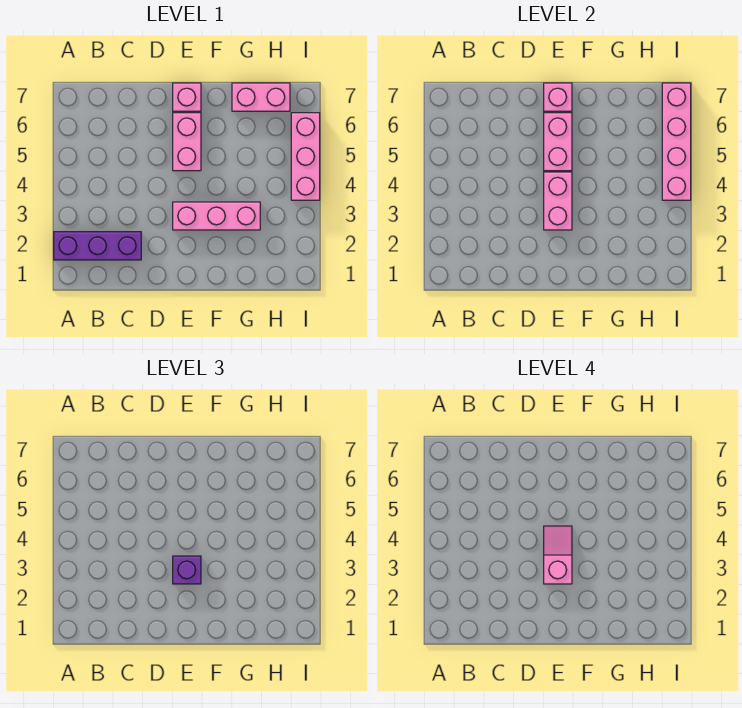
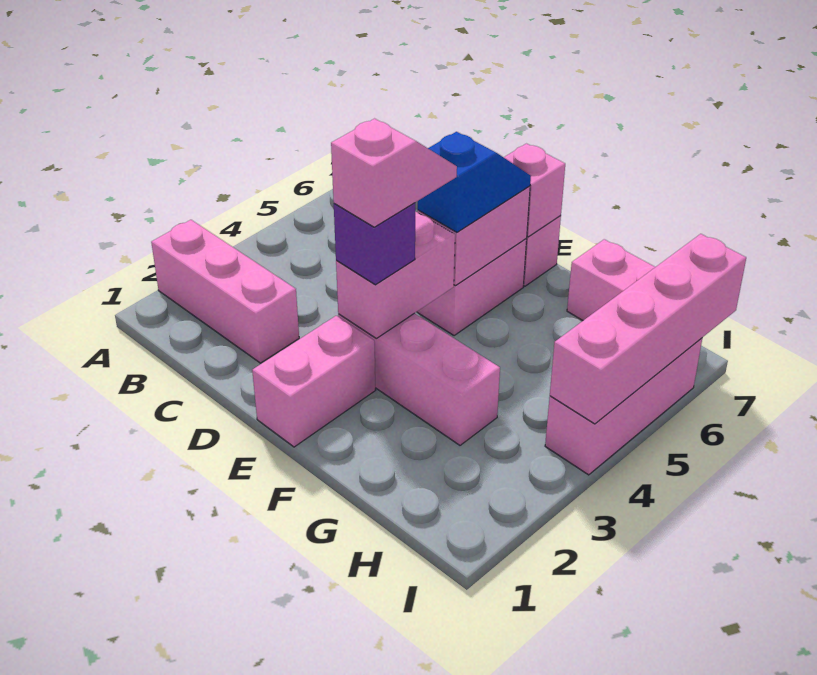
purple 1x3 brick [54,232,141,260] -> pink 1x3 brick [151,220,299,363]
none -> pink 1x2 brick [252,316,375,447]
none -> blue 1x2 slope [418,132,531,232]

